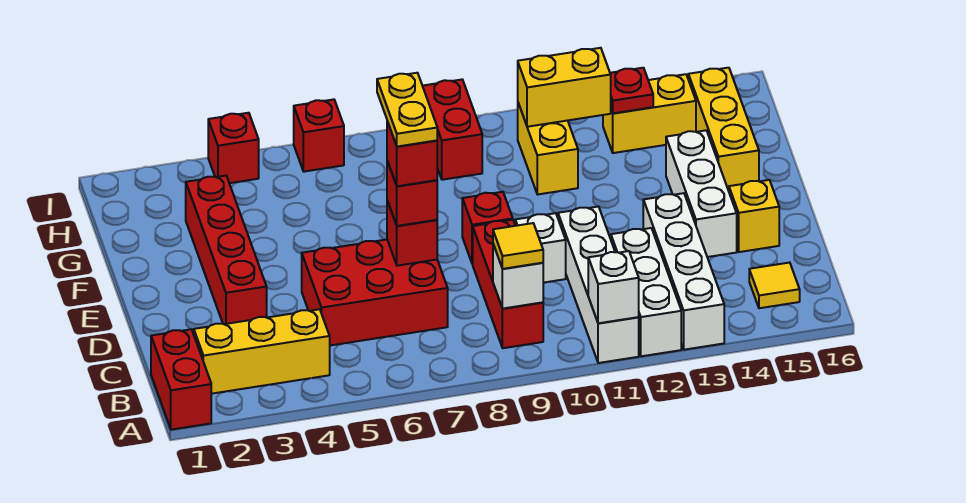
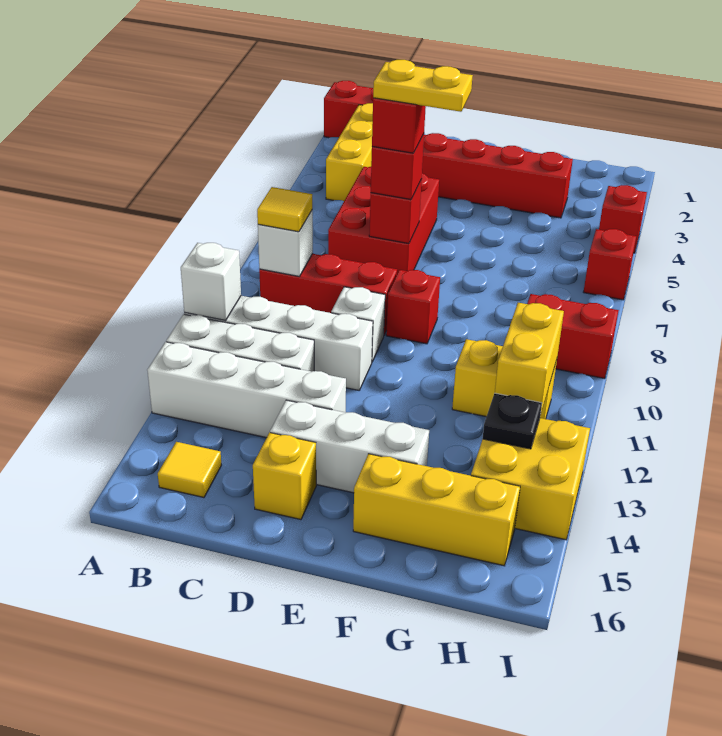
yellow 1x2 brick [603,74,696,153] -> yellow 2x2 brick [471,418,590,540]
red 1x1 plate [610,68,653,113] -> black 1x1 plate [483,393,542,449]

